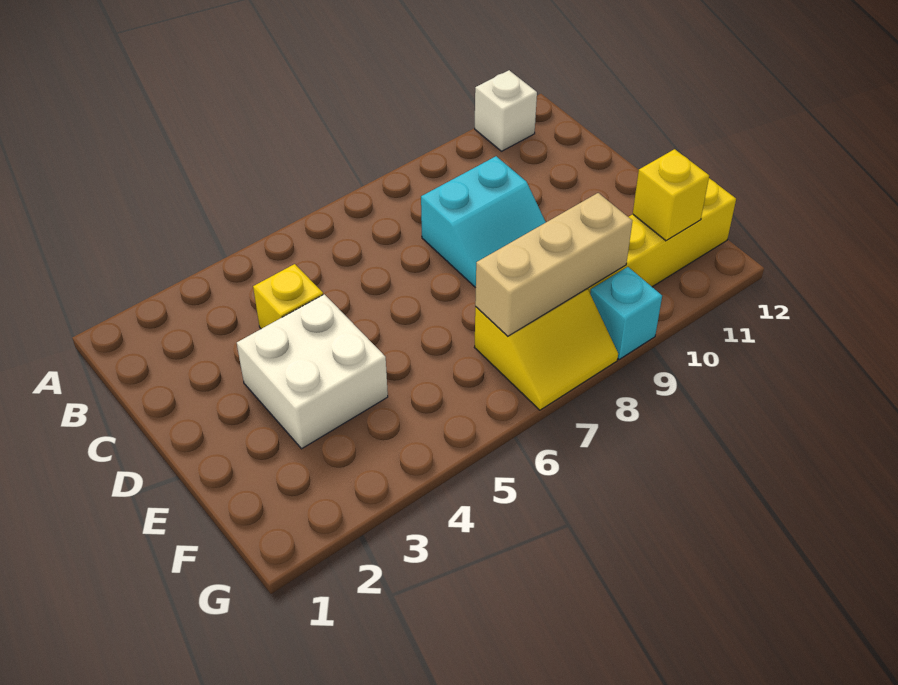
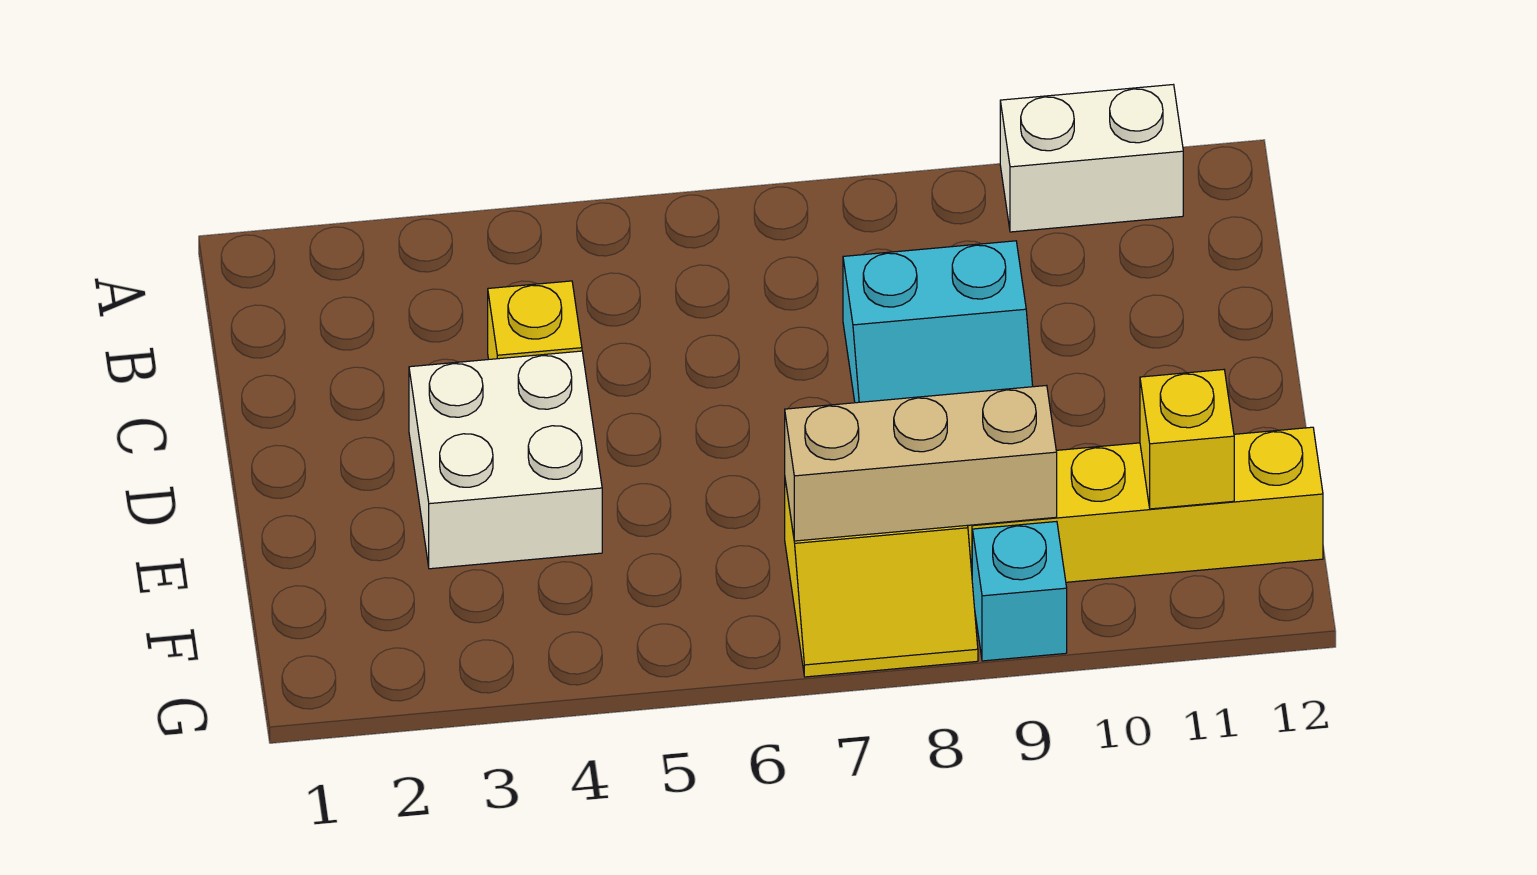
white 1x1 brick [475,70,537,151] -> white 1x2 brick [1000,85,1183,232]

